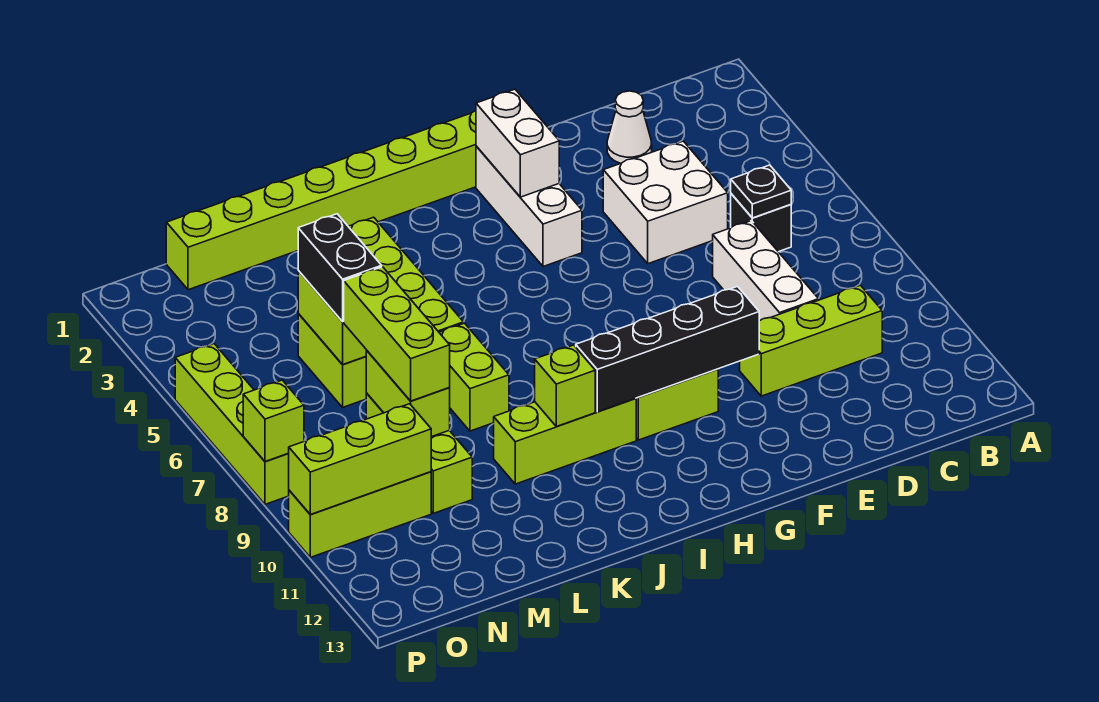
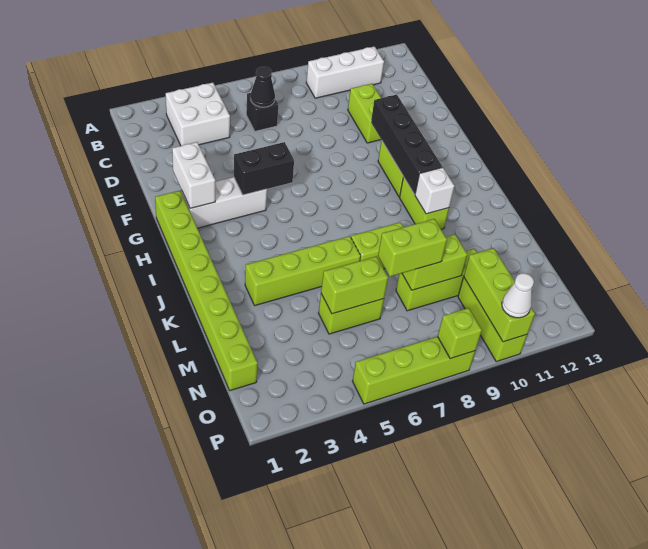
black 1x1 plate [731,165,791,218] -> black 1x1 cone [251,67,275,107]
lime 1x3 brick [740,285,882,396] -> lime 1x2 brick [348,84,381,143]
white 1x1 cone [607,91,652,163] -> white 1x1 cone moved to [502,273,534,318]
white 2x2 brick [603,141,728,264] -> white 2x2 brick moved to [166,83,230,146]
white 1x3 brick [713,221,819,321] -> white 1x3 brick moved to [306,47,384,98]
white 1x2 brick [476,89,559,197] -> white 1x2 brick turned to [172,142,215,208]
lime 1x3 brick [494,398,636,484] -> lime 1x2 brick [399,177,449,229]
lime 1x1 brick [535,345,595,426] -> white 1x1 brick [415,167,454,214]
black 1x2 brick [298,214,382,321] -> black 1x2 brick moved to [234,142,294,195]
lime 1x3 brick [344,267,450,401] -> lime 1x2 brick [378,219,447,276]

